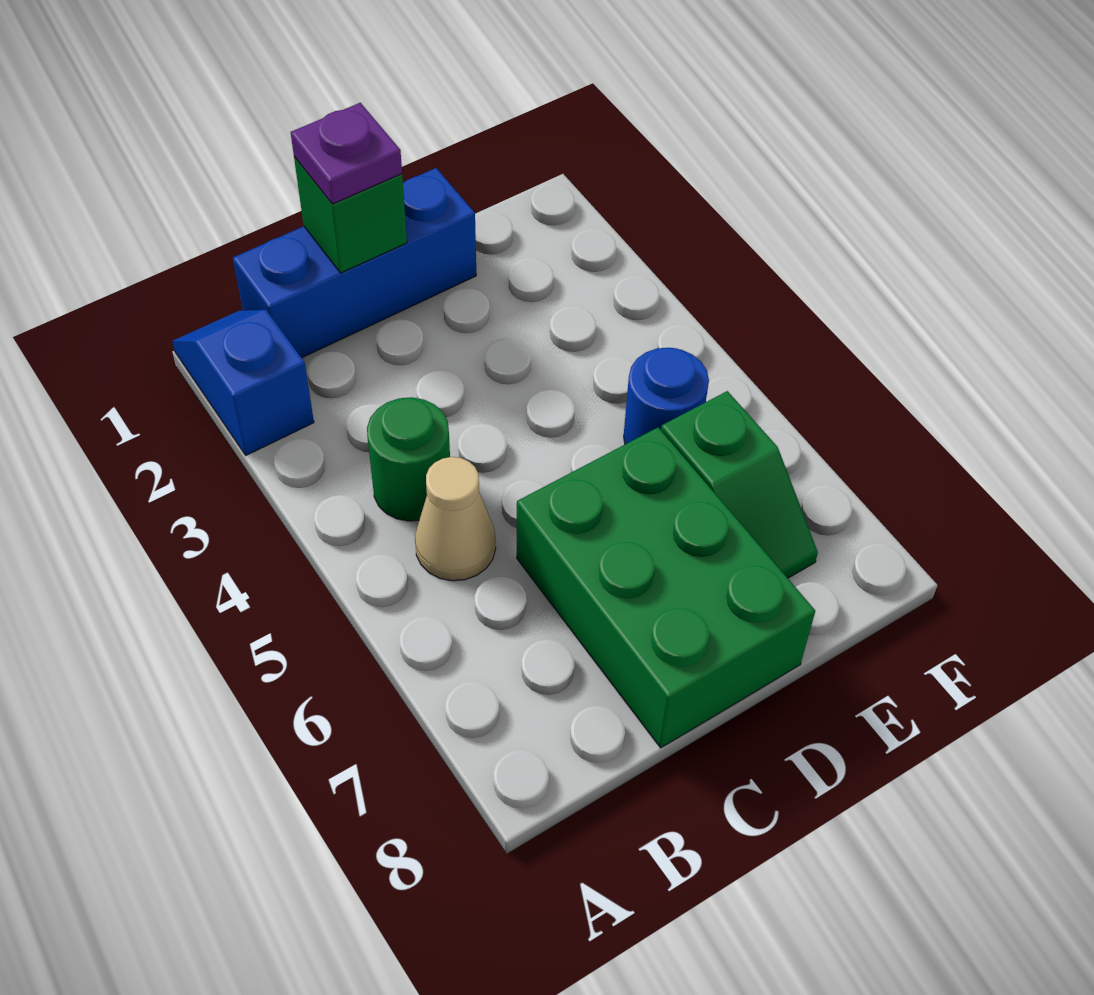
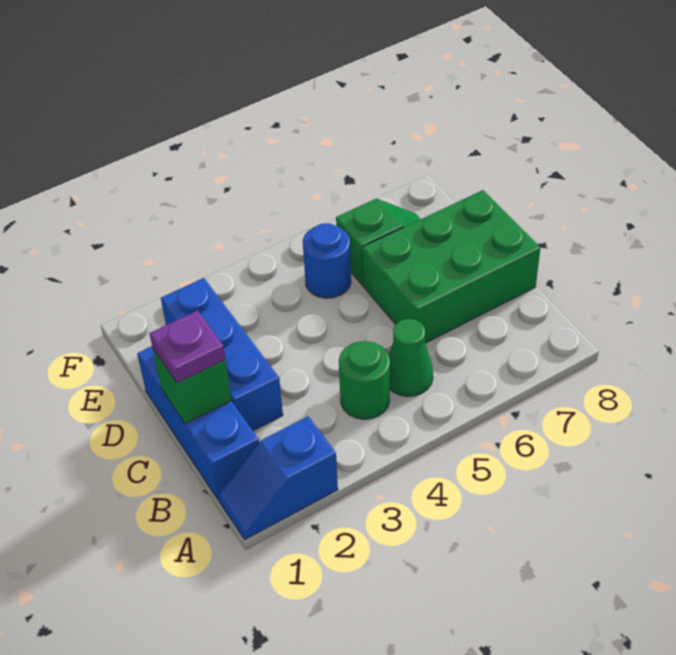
tan 1x1 cone [415,457,496,581] -> green 1x1 cone [389,319,433,397]
none -> blue 1x3 brick [161,278,283,431]

